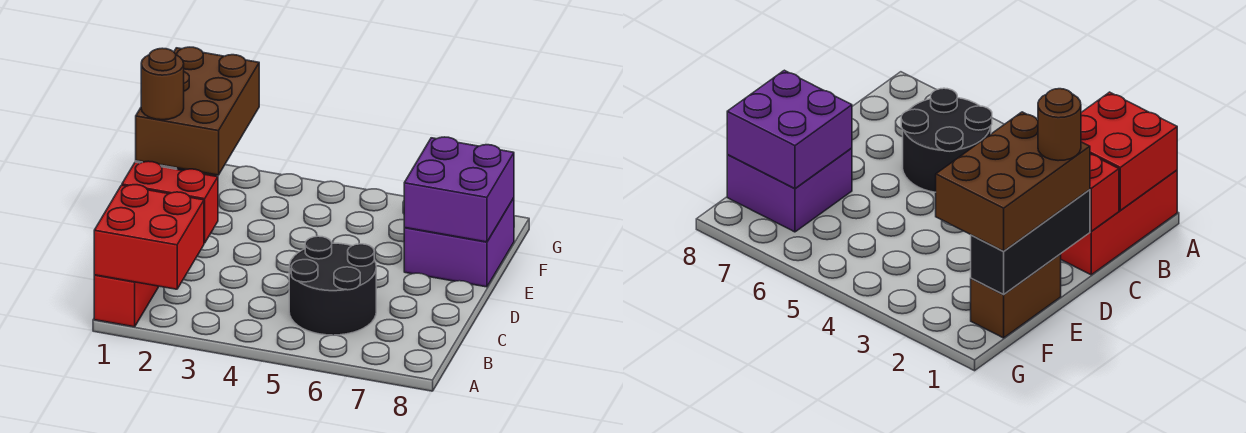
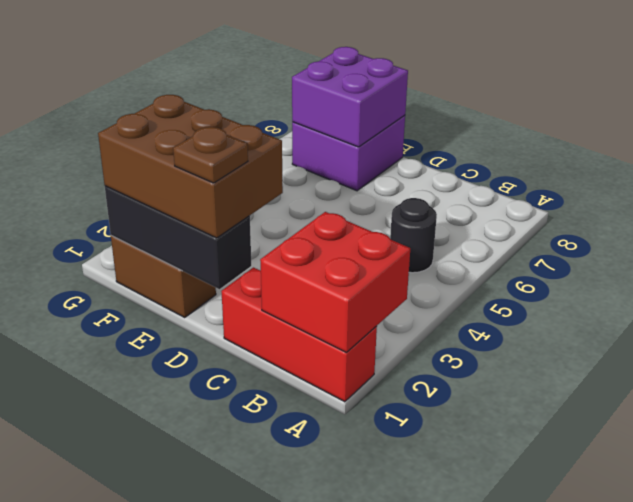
black 2x2 round brick [289,236,376,335] -> black 1x1 round brick [390,198,437,273]
red 1x2 brick [122,161,218,243] -> none
brown 1x1 round brick [141,48,184,120] -> brown 1x1 plate [173,127,248,183]

